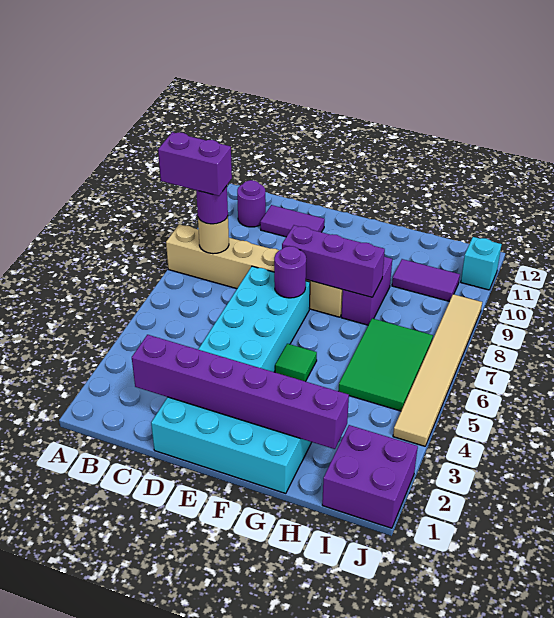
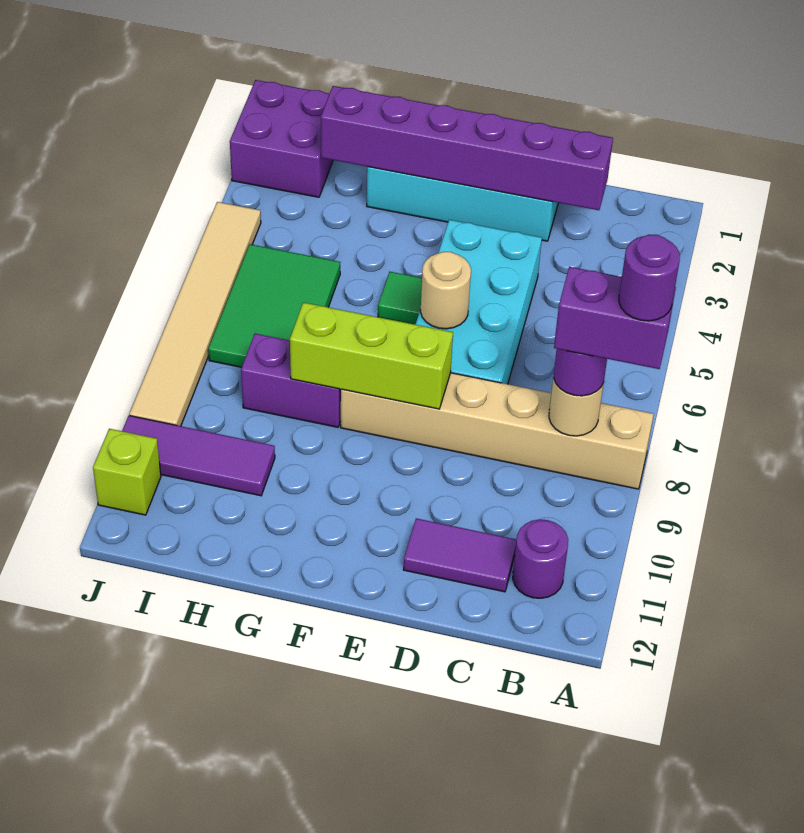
none -> tan 1x1 round brick [421,252,471,329]
purple 1x1 round brick [274,246,306,298] -> purple 1x1 round brick moved to [619,235,680,321]
purple 1x3 brick [282,225,385,297] -> lime 1x3 brick [290,302,453,409]
purple 1x2 brick [341,257,392,325] -> purple 1x2 brick turned to [241,334,341,427]
purple 1x2 tile [392,259,460,301] -> purple 1x3 tile [122,416,275,496]
cyan 1x1 brick [461,237,502,290] -> lime 1x1 brick [93,429,161,515]

